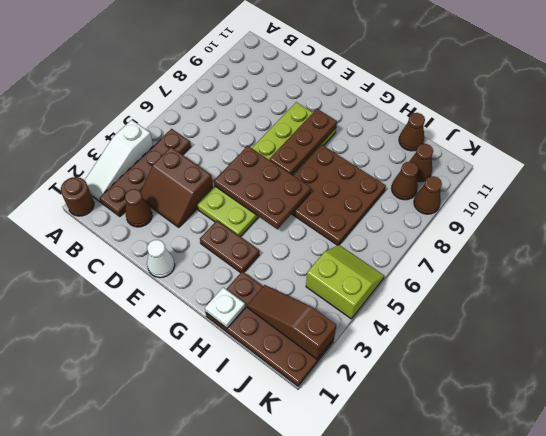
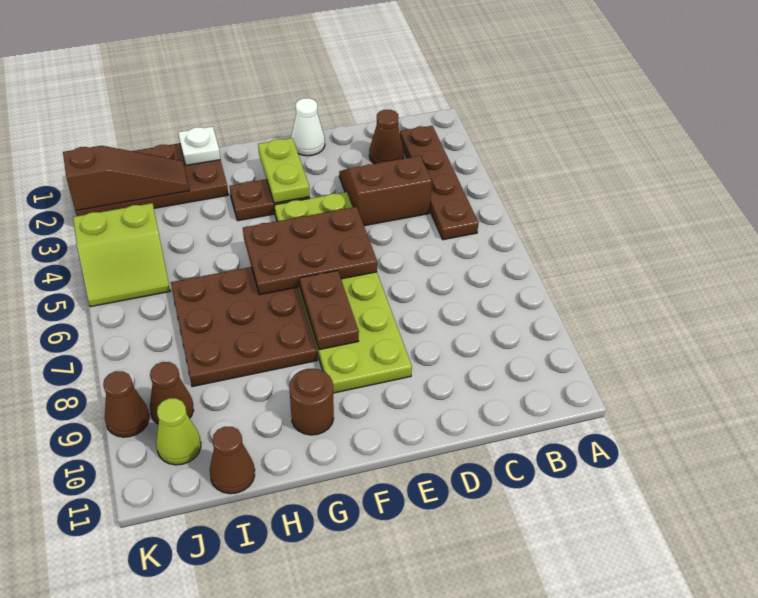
brown 1x1 round brick [61,177,94,216] -> brown 1x1 round brick moved to [289,368,334,435]
white 1x3 slope [85,120,153,202] -> none
none -> lime 1x2 plate [258,138,310,203]
brown 1x3 plate [269,109,337,175] -> brown 1x2 plate [300,270,359,350]
brown 1x1 cone [409,144,433,182] -> lime 1x1 cone [156,398,201,465]

